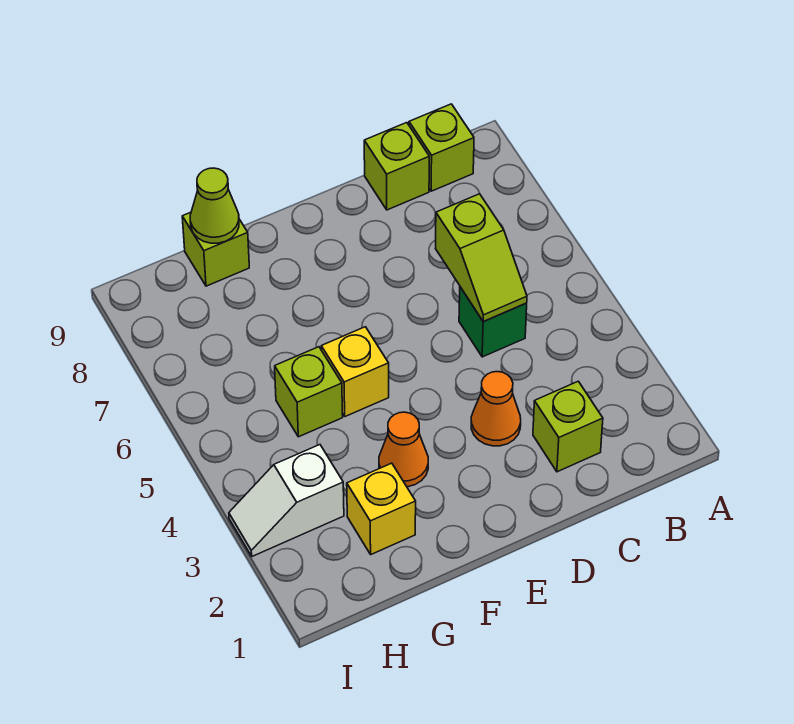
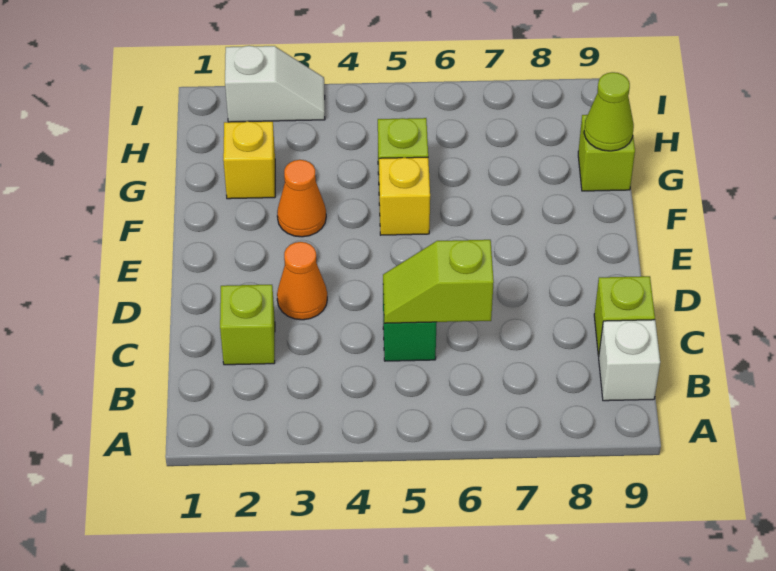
lime 1x1 brick [409,104,474,191] -> white 1x1 brick [599,320,660,401]
white 1x2 slope [229,445,344,556] -> white 1x2 slope turned to [225,46,325,122]

